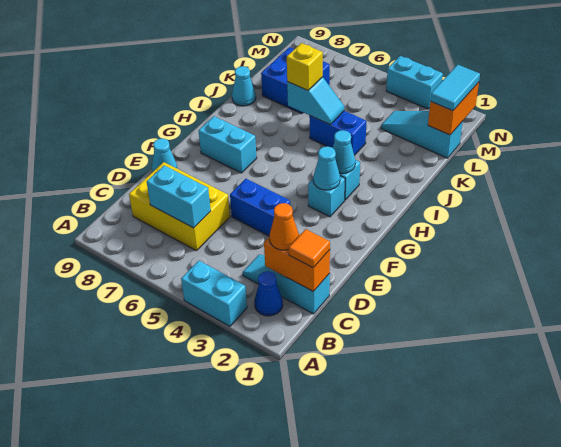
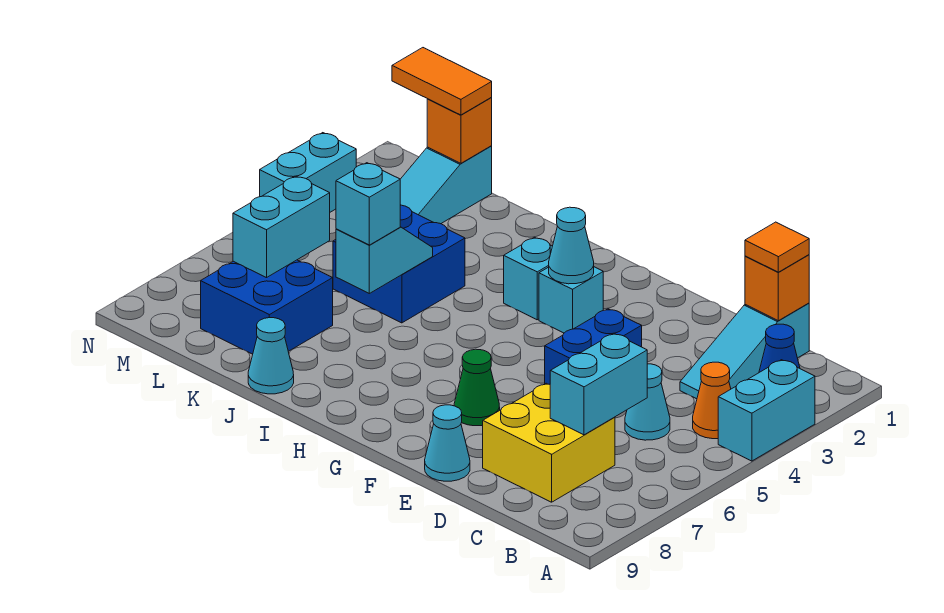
orange 1x2 brick [264,234,330,292] -> orange 1x1 brick [745,255,809,321]
orange 1x1 cone [269,203,299,250] -> orange 1x1 cone moved to [693,362,731,439]
yellow 2x3 brick [129,162,230,251] -> yellow 2x2 brick [483,383,615,502]
none -> green 1x1 cone [454,349,500,426]
cyan 1x2 brick [198,116,257,173] -> cyan 1x2 brick moved to [233,176,330,278]
cyan 1x1 cone [333,130,355,174] -> cyan 1x1 cone moved to [625,364,670,440]
blue 1x2 brick [309,111,367,155] -> blue 2x2 brick [333,205,465,323]
yellow 1x1 brick [287,43,323,90] -> cyan 1x1 brick [336,163,400,245]
orange 1x2 brick [428,82,479,135] -> orange 1x1 brick [427,97,492,163]
cyan 1x2 tile [430,65,480,111] -> orange 1x2 tile [392,48,492,115]

